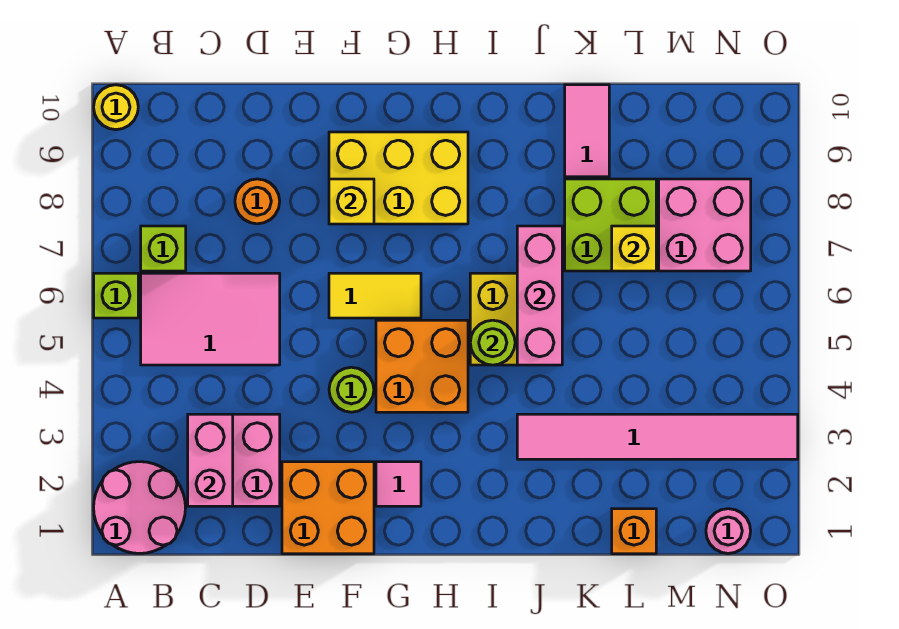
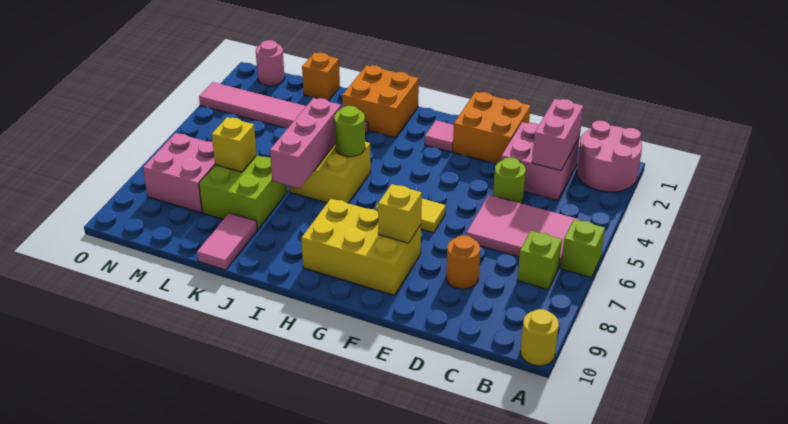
lime 1x1 round brick [329,367,374,412] -> lime 1x1 round brick moved to [493,158,526,203]
orange 2x2 brick [376,320,468,412] -> orange 2x2 brick moved to [342,65,419,137]

